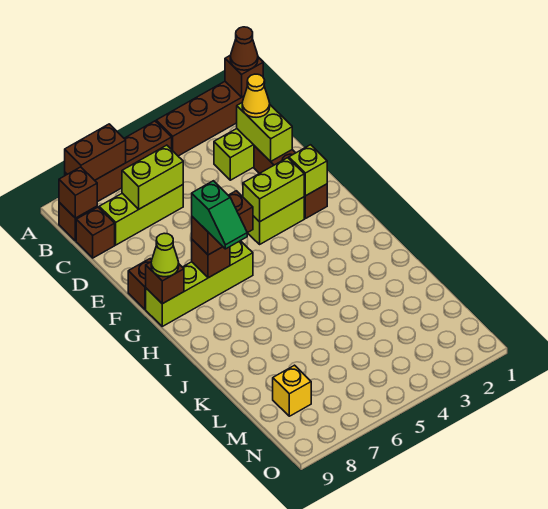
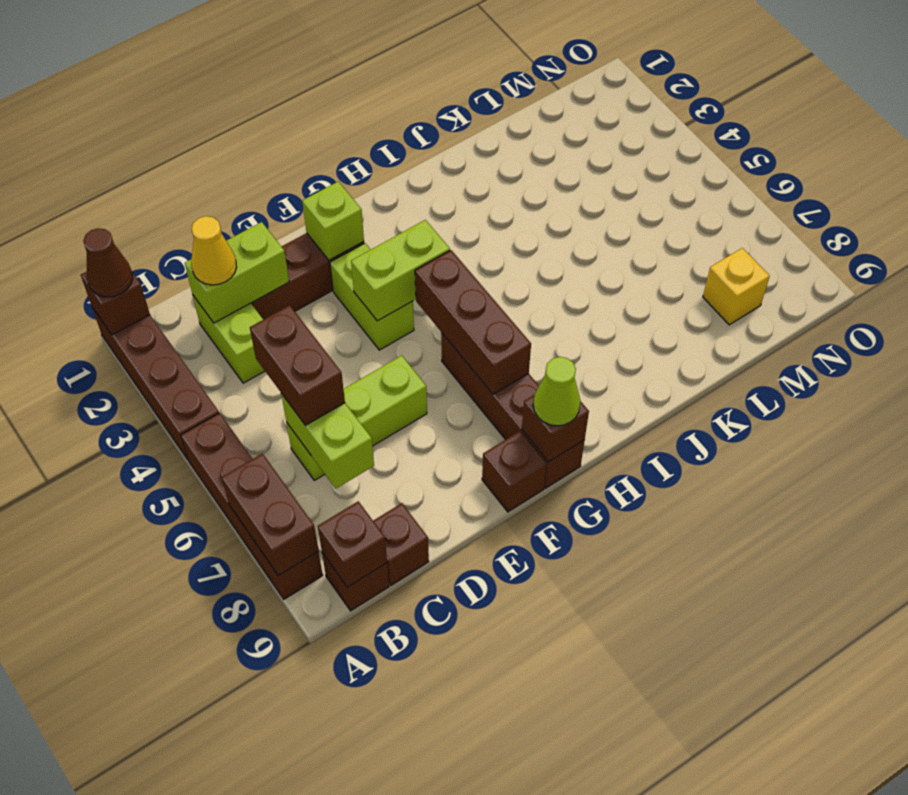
lime 1x3 brick [99,185,183,245] -> lime 1x3 brick turned to [286,355,427,480]
lime 1x2 brick [243,158,304,222] -> lime 1x2 brick turned to [351,220,450,321]
lime 1x4 brick [146,241,253,326] -> brown 1x4 brick [441,333,585,488]
brown 1x2 brick [192,191,253,255] -> brown 1x2 brick moved to [250,305,345,426]
brown 1x1 brick [192,240,230,278] -> brown 1x3 brick [415,250,531,394]
green 1x2 slope [192,181,247,249] -> none

